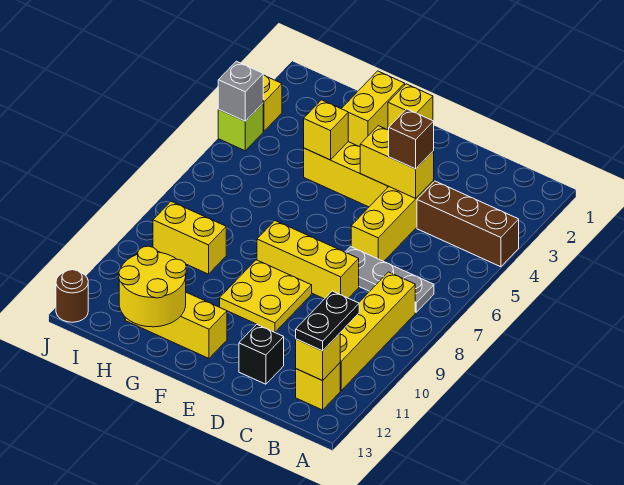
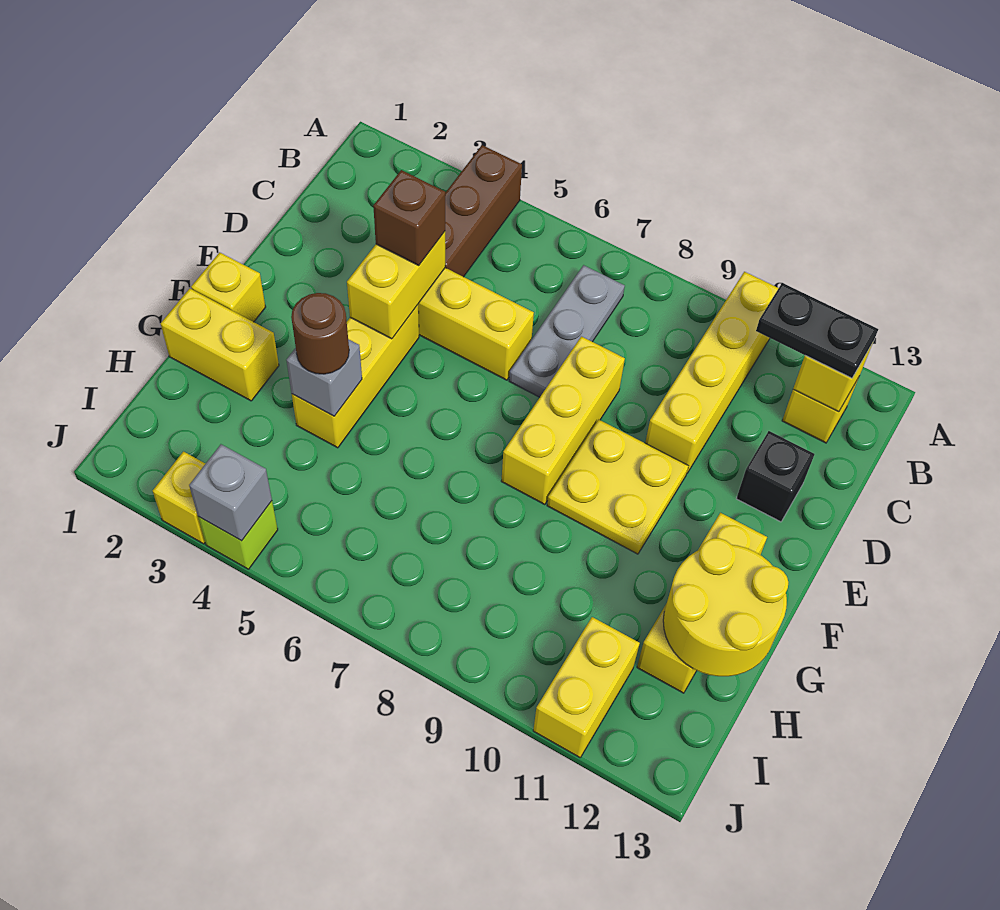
yellow 1x4 brick [340,272,415,390] -> yellow 1x4 brick turned to [645,272,778,473]
yellow 1x1 brick [304,100,348,160] -> grey 1x1 brick [286,339,362,416]
yellow 1x2 brick [153,202,226,274] -> yellow 1x2 brick moved to [533,617,640,758]
brown 1x1 round brick [56,270,88,322] -> brown 1x1 round brick moved to [291,293,349,374]

